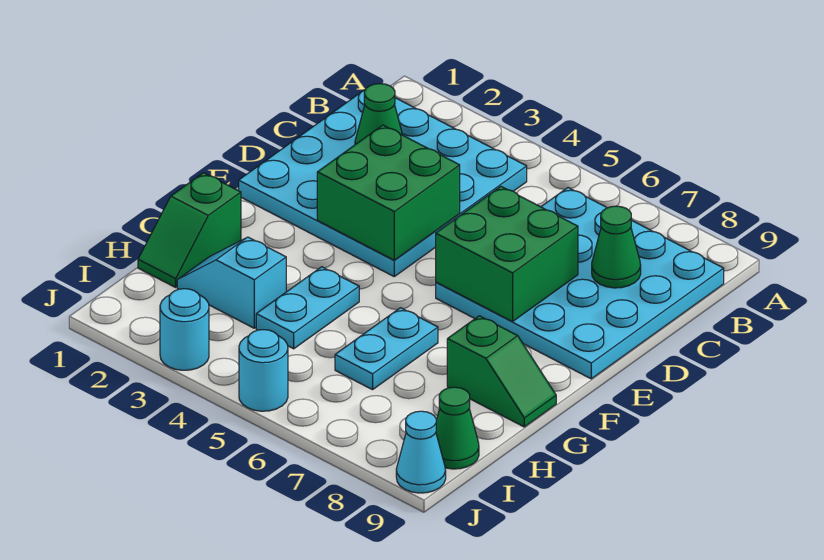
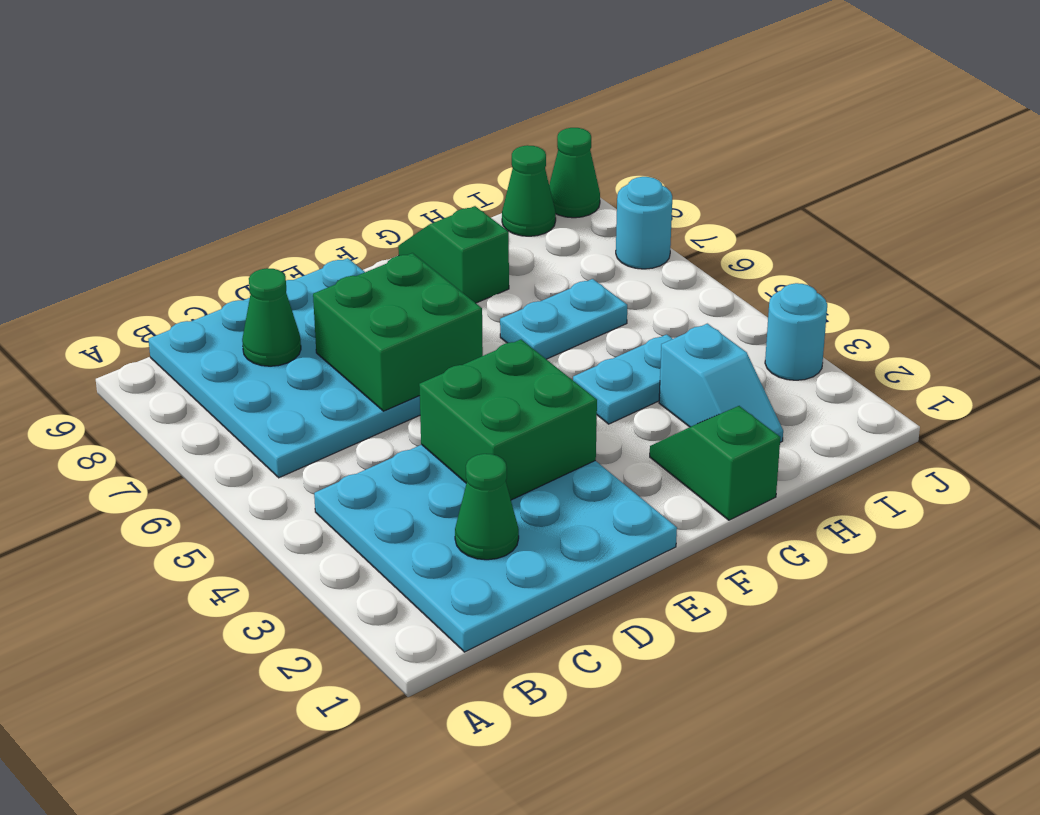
green 1x2 slope [138,173,241,287] -> green 1x2 slope turned to [650,406,780,520]
cyan 1x1 round brick [239,330,288,411] -> cyan 1x1 round brick moved to [616,177,672,269]
cyan 1x1 cone [396,411,446,493] -> green 1x1 cone [549,128,600,218]

